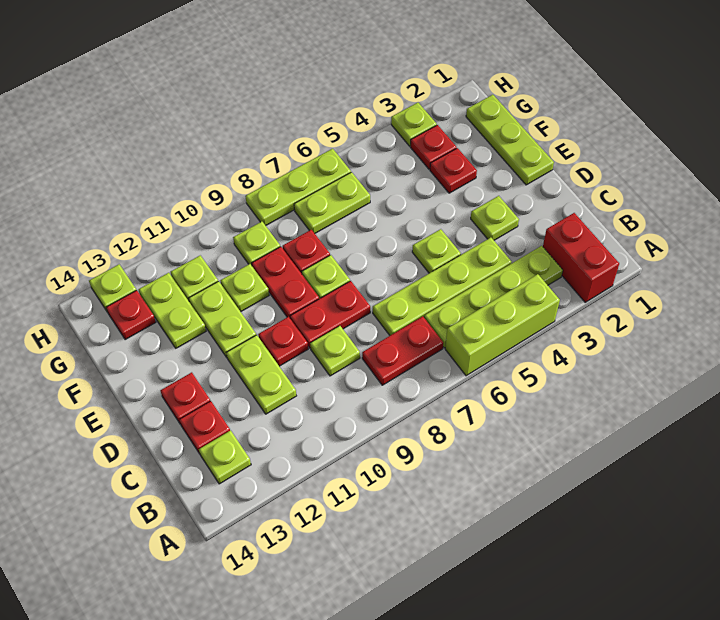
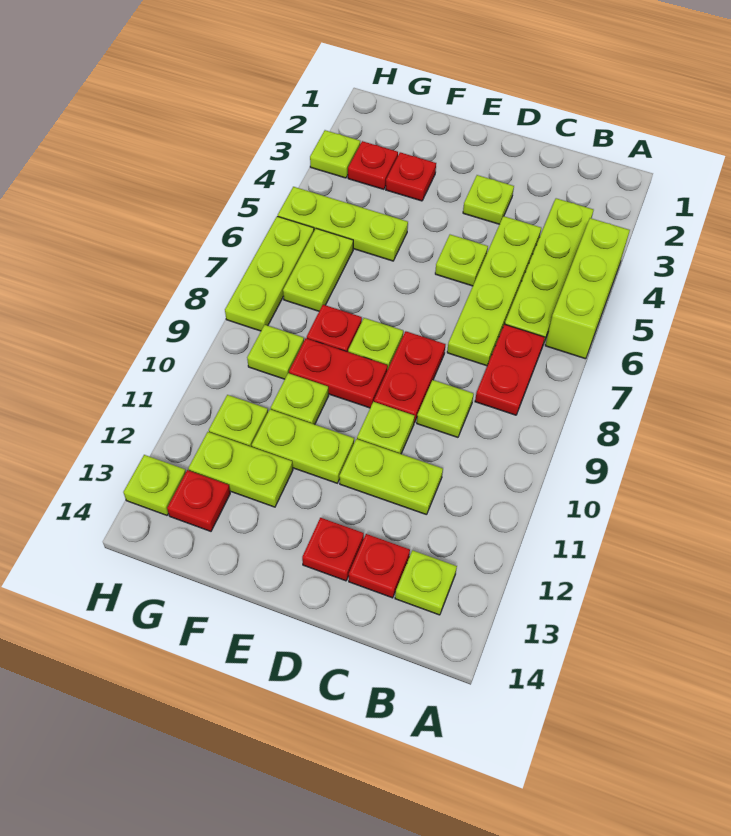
red 1x2 brick [543,213,619,302] -> none
red 1x1 plate [259,317,308,366] -> lime 1x1 plate [357,402,415,454]
lime 1x3 plate [466,95,554,185] -> lime 1x3 plate moved to [278,187,408,261]

